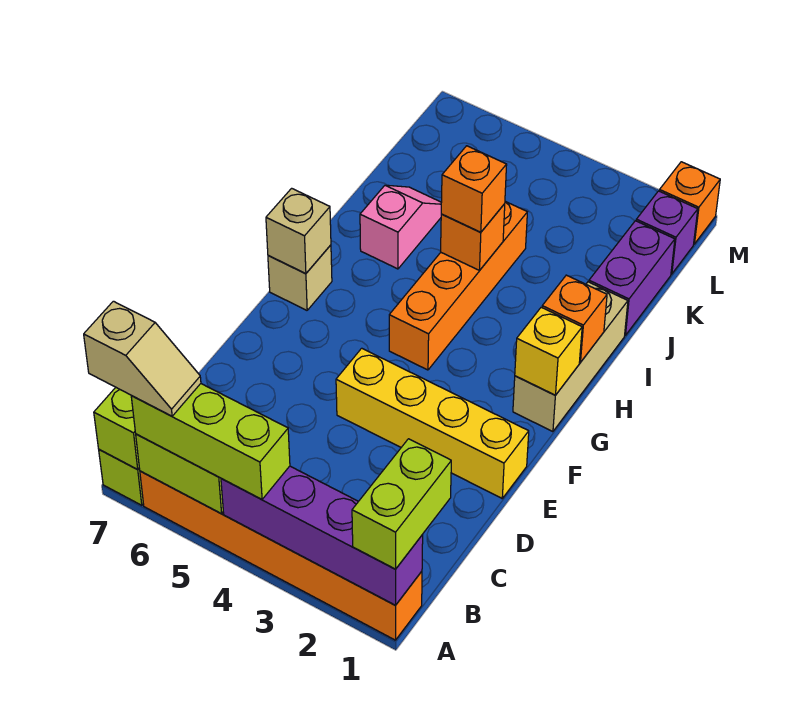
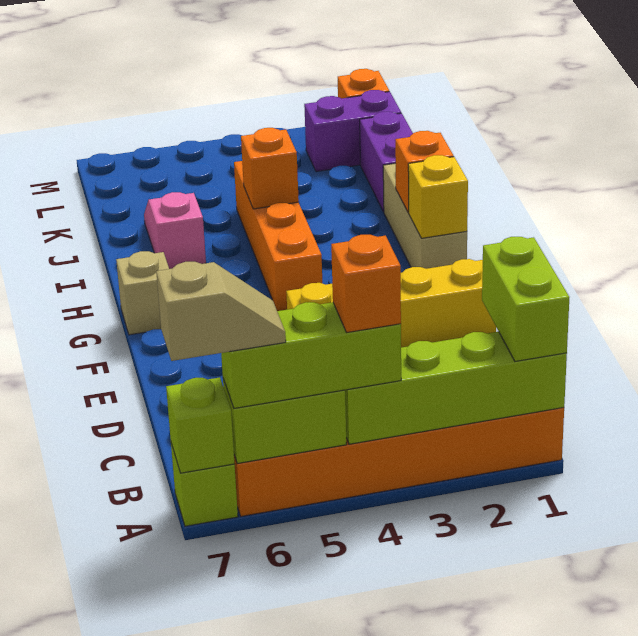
purple 1x4 brick [221,466,423,605] -> lime 1x4 brick [345,332,567,444]
tan 1x1 brick [266,188,331,273] -> none
orange 1x1 brick [441,146,507,232] -> orange 1x1 brick moved to [331,235,401,332]
purple 1x1 brick [636,191,698,274] -> purple 1x2 brick [304,90,401,172]

